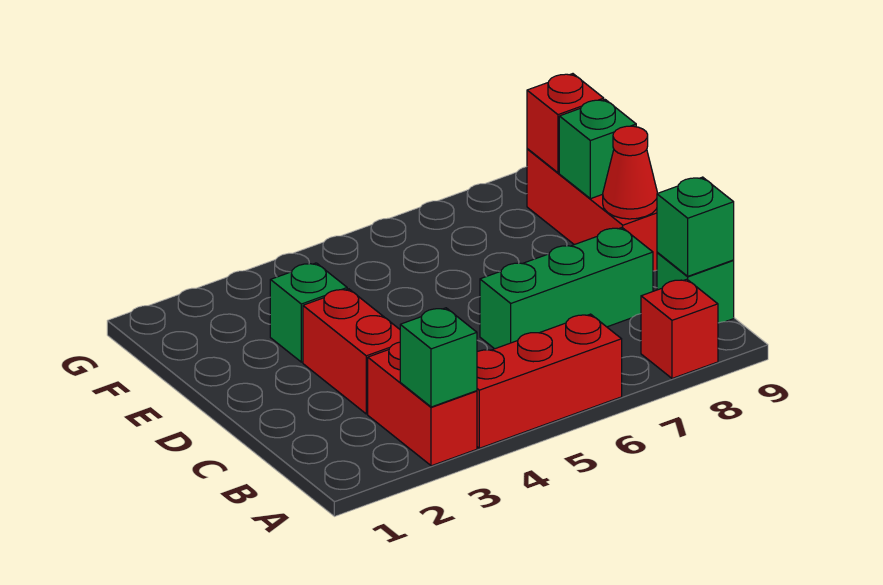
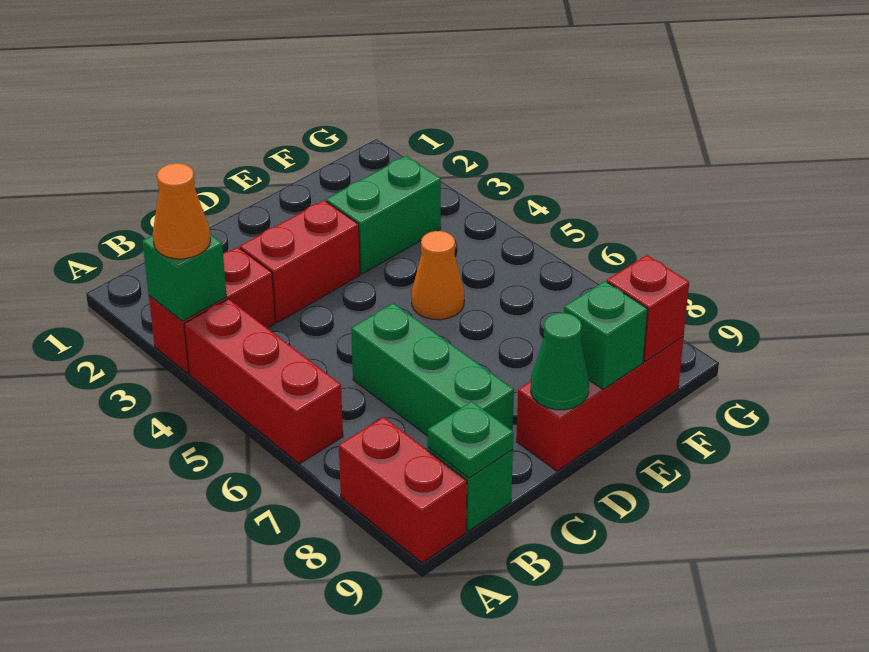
none -> orange 1x1 cone [153,163,211,259]
red 1x1 brick [641,279,718,378] -> red 1x2 brick [339,417,467,563]
green 1x1 brick [657,177,734,276] -> green 1x1 plate [428,401,514,478]
red 1x1 cone [603,126,657,219] -> green 1x1 cone [531,313,589,410]
green 1x1 brick [270,263,347,362] -> green 1x2 brick [326,156,441,274]
none -> orange 1x1 cone [412,231,464,320]

